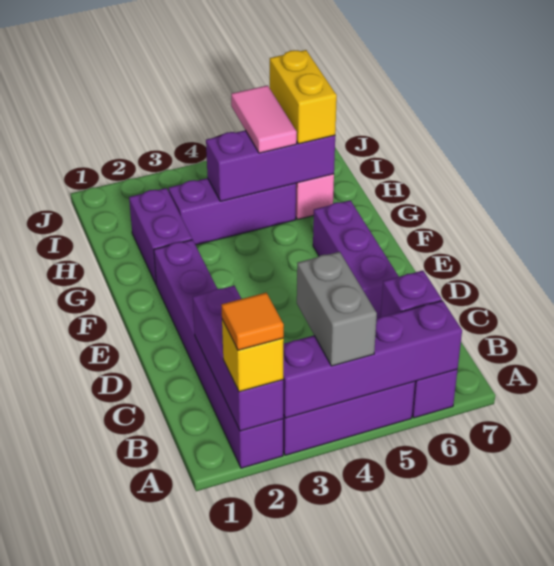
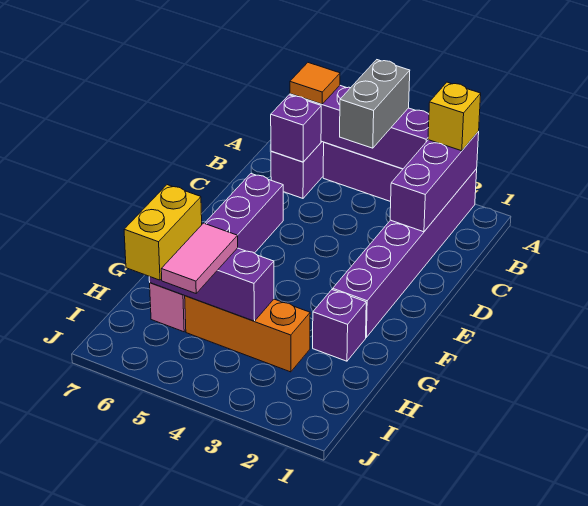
orange 1x1 tile [221,293,284,350] -> orange 1x1 tile moved to [290,63,340,104]
purple 1x2 brick [129,188,192,284] -> purple 1x1 brick [313,290,366,361]
purple 1x3 brick [169,178,296,245] -> orange 1x3 brick [185,296,310,372]

